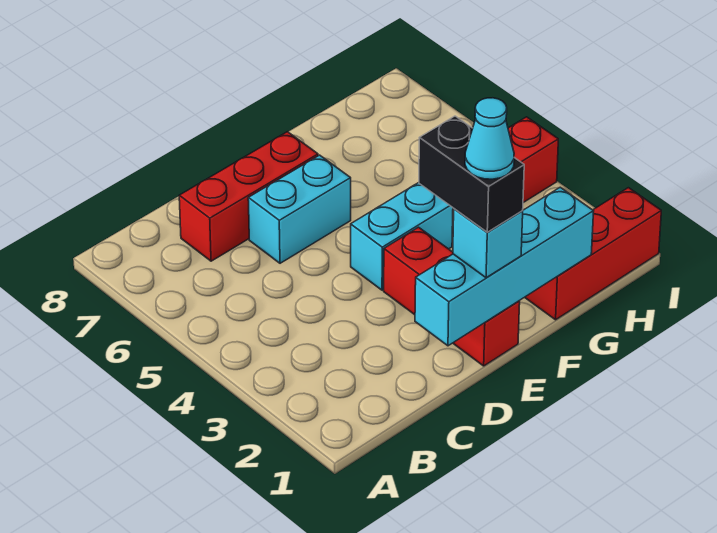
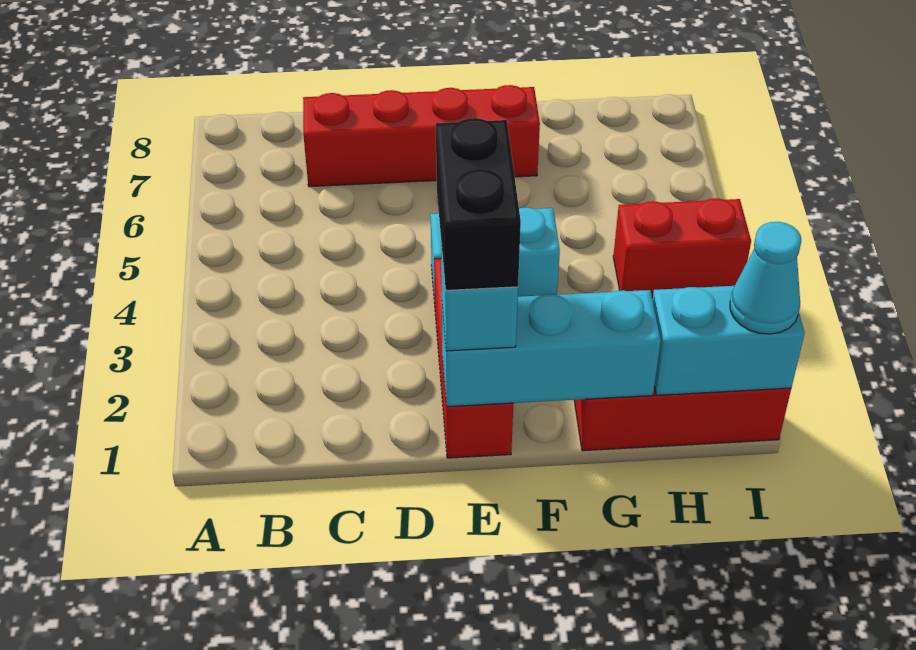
red 1x3 brick [179,132,318,261] -> red 1x4 brick [303,85,540,187]
cyan 1x4 brick [415,187,594,346] -> cyan 1x3 brick [442,290,661,407]
cyan 1x2 brick [248,155,351,263] -> cyan 1x2 brick moved to [653,286,805,395]
cyan 1x1 cone [465,98,514,179] -> cyan 1x1 cone moved to [730,222,801,334]

